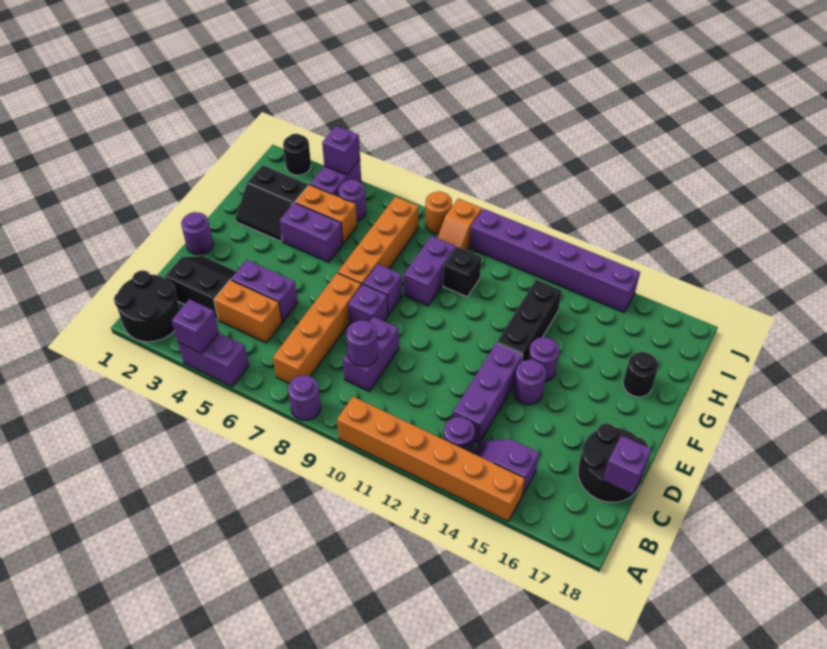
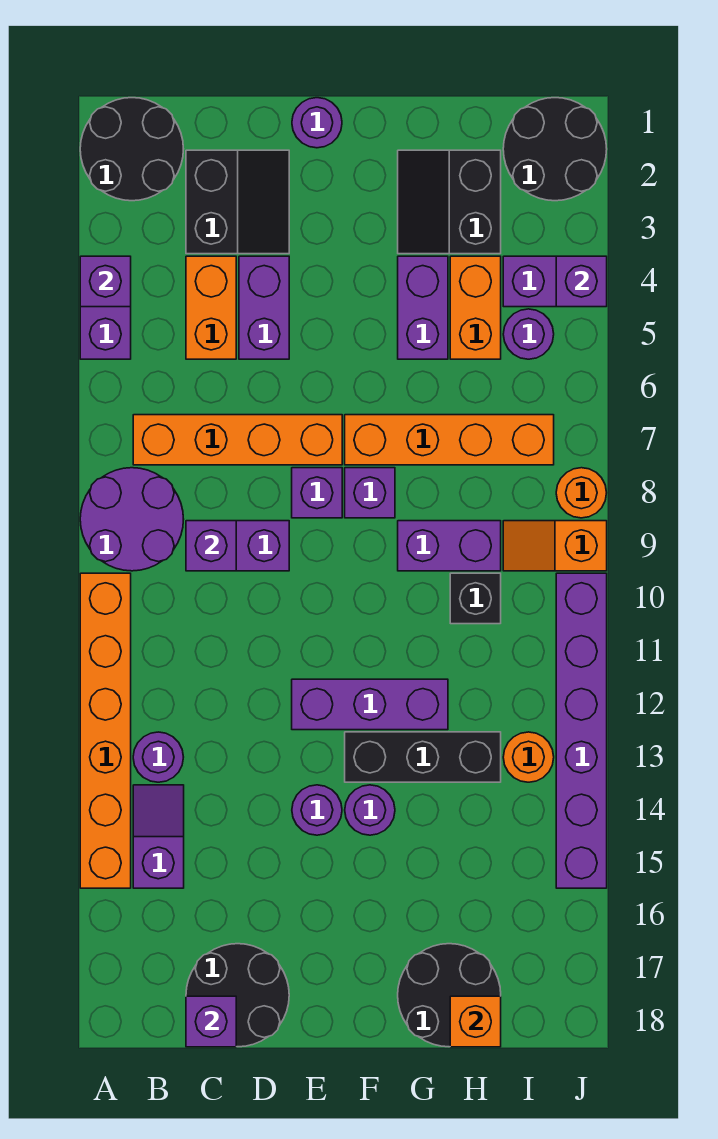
purple 1x1 round brick [288,375,321,420] -> purple 2x2 round brick [80,468,184,571]
purple 1x1 round brick [346,320,378,367] -> purple 1x1 brick [186,521,236,571]
purple 1x3 brick [453,343,523,443] -> purple 1x3 brick moved to [292,679,448,730]
black 1x1 round brick [623,352,659,397] -> black 2x2 round brick [398,944,501,1047]
none -> orange 1x1 brick [450,996,501,1047]
none -> orange 1x1 round brick [503,732,554,782]
black 1x1 round brick [283,134,311,175] -> black 2x2 round brick [503,98,607,201]

